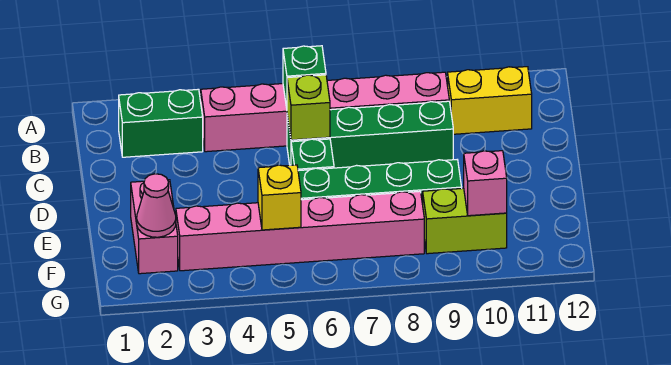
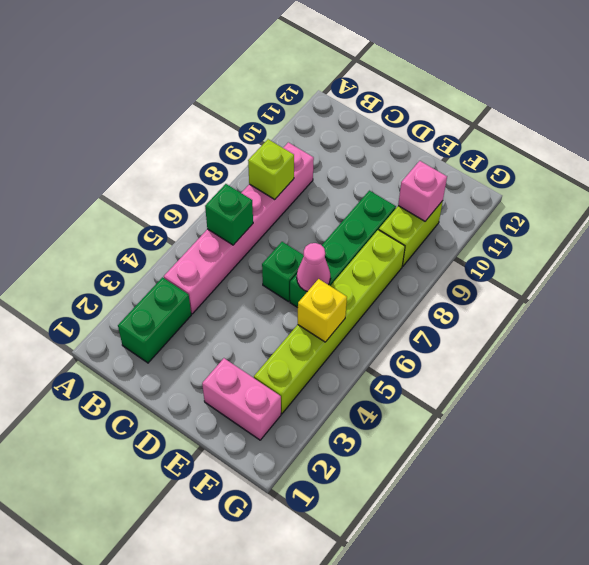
yellow 1x2 brick [448,67,532,134] -> none
green 1x4 brick [287,101,453,168] -> none
lime 1x1 brick [287,75,330,140] -> lime 1x1 brick moved to [248,139,294,200]
pink 1x1 cone [137,174,176,237] -> pink 1x1 cone moved to [297,243,330,292]
pink 1x6 brick [176,191,424,271] -> lime 1x6 brick [254,230,405,413]

